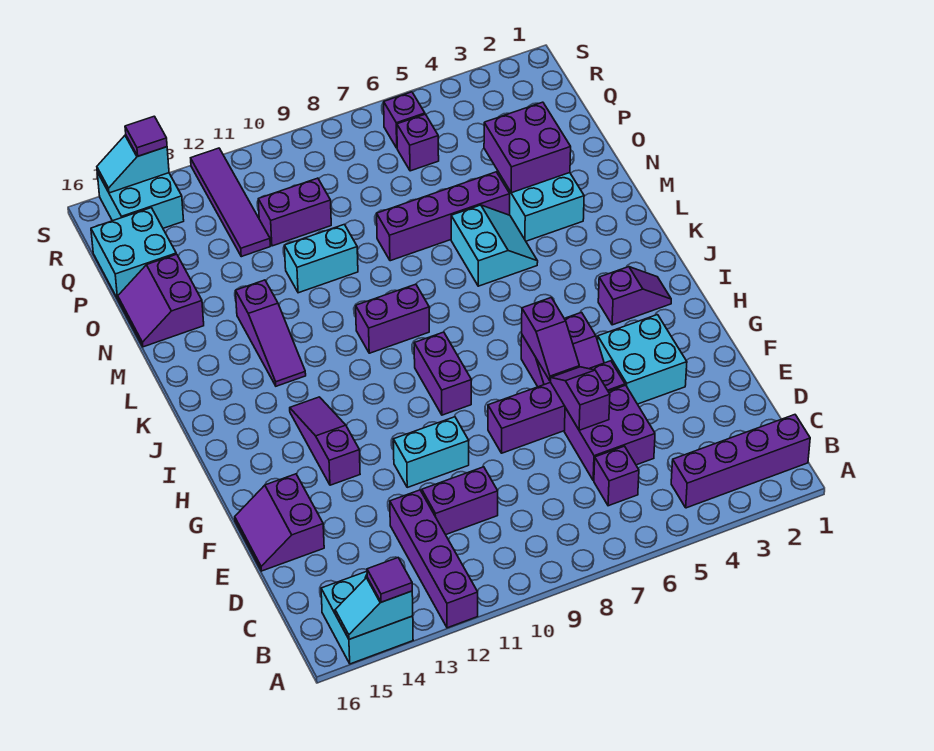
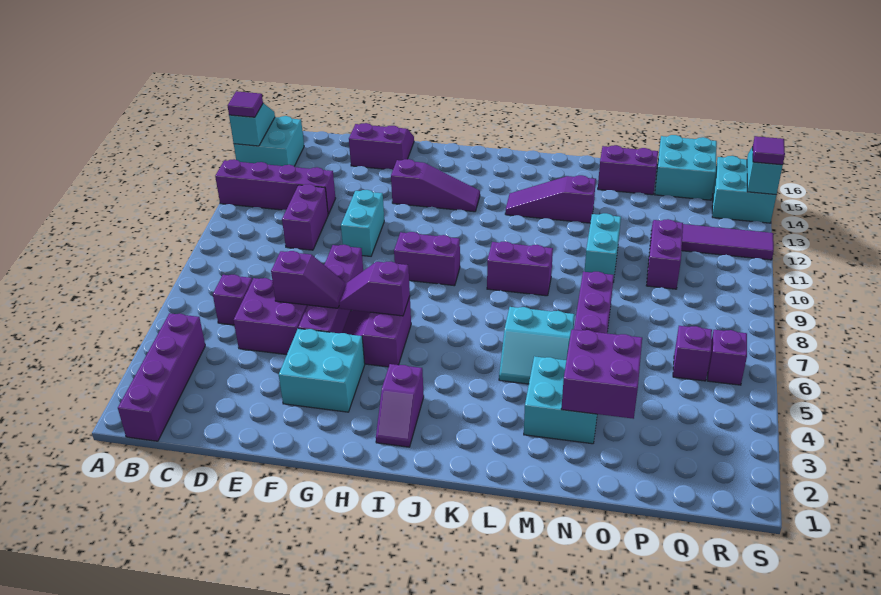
purple 1x2 brick [356,284,429,353] -> purple 1x2 brick turned to [487,242,553,296]

